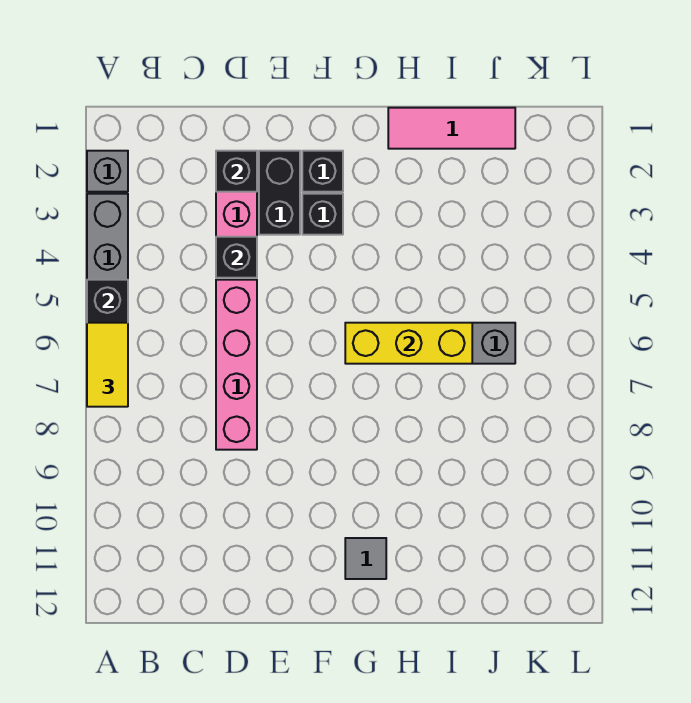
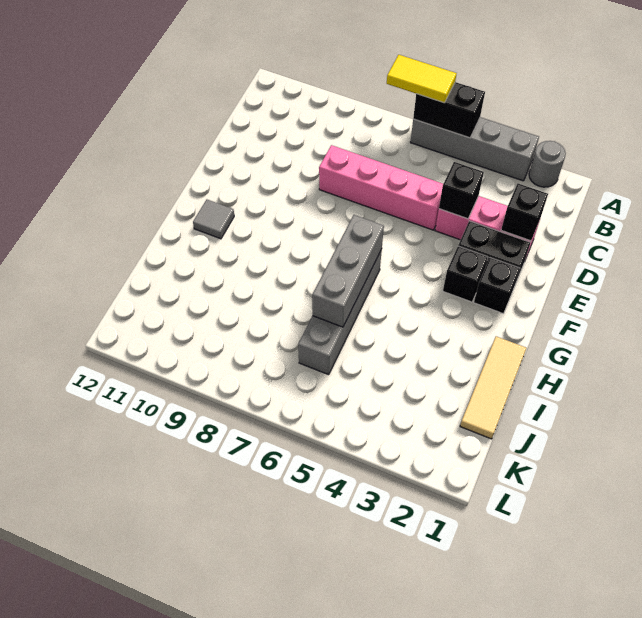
grey 1x1 brick [87,151,128,192] -> grey 1x1 round brick [529,141,566,187]
yellow 1x3 brick [345,323,472,364] -> grey 1x3 brick [312,215,384,327]
pink 1x3 tile [388,108,515,149] -> tan 1x3 tile [460,336,527,439]

